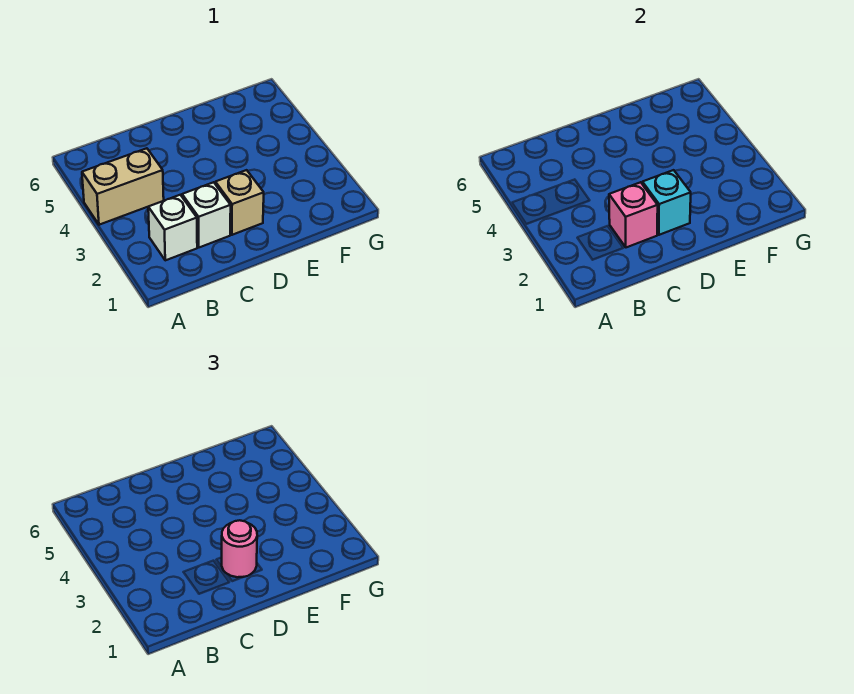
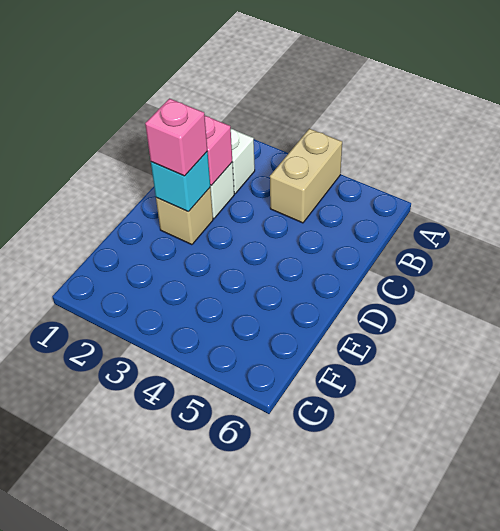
pink 1x1 round brick [222,520,257,577] -> pink 1x1 brick [145,99,207,176]

